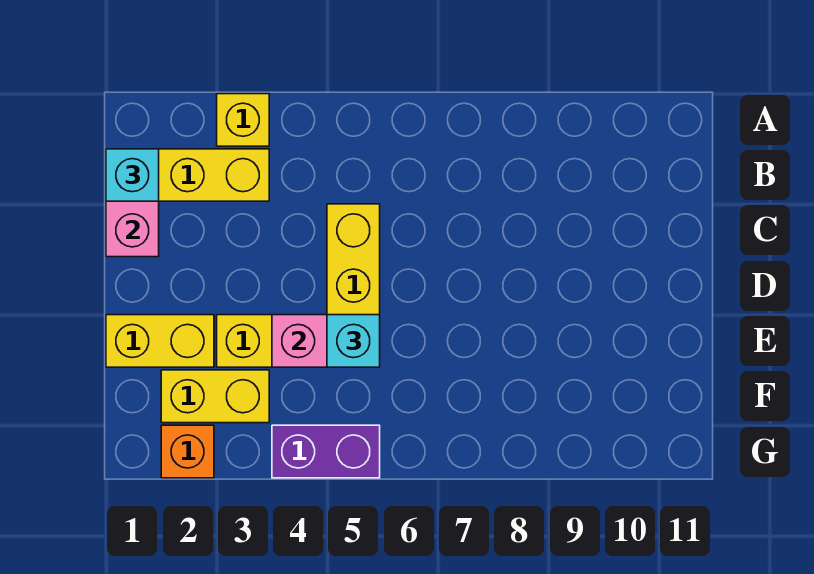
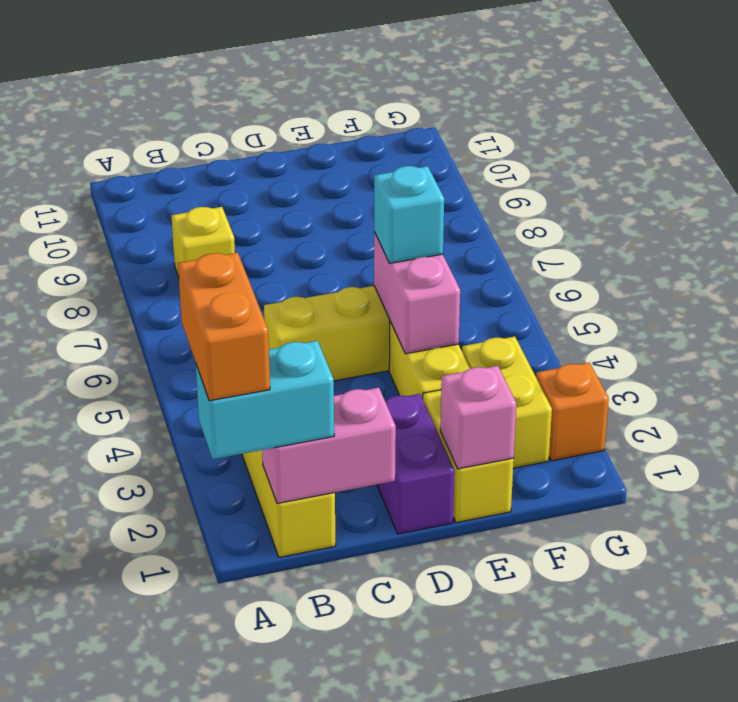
none -> orange 1x2 brick [178,253,270,401]
yellow 1x1 brick [217,94,269,146] -> yellow 1x1 brick moved to [171,207,235,277]
cyan 1x1 brick [106,149,159,201] -> cyan 1x2 brick [196,341,334,459]
none -> pink 1x1 brick [440,366,516,469]
purple 1x2 brick [272,425,380,478] -> purple 1x2 brick moved to [377,394,455,534]

